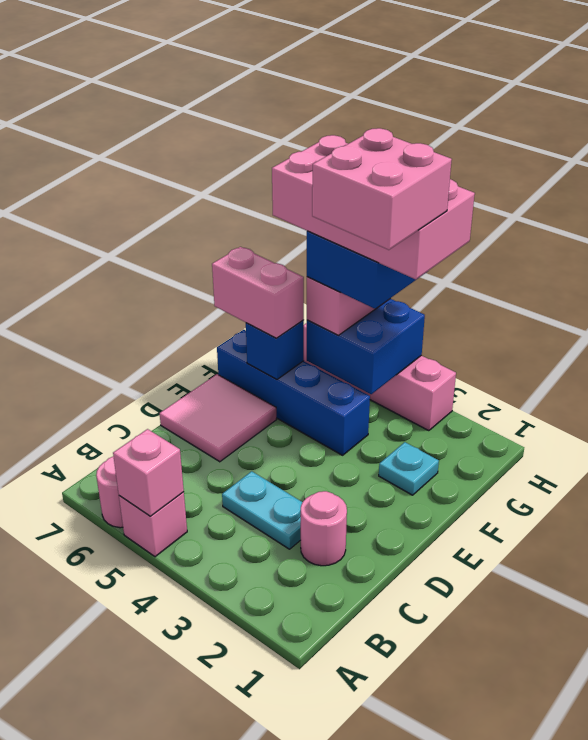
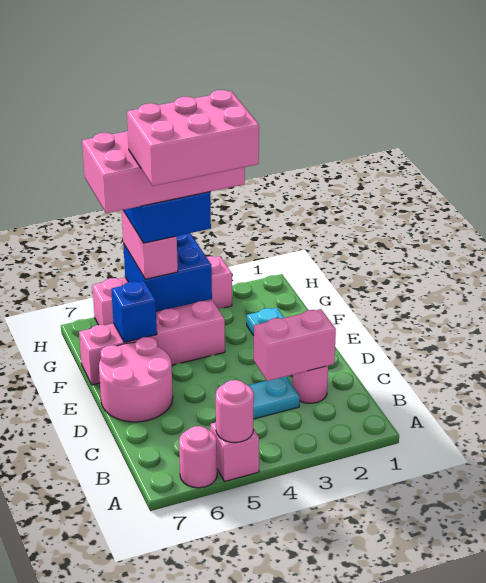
pink 1x1 brick [113,429,184,516] -> pink 1x1 round brick [216,380,254,443]
pink 2x2 tile [160,374,276,462] -> pink 2x2 round brick [99,337,173,422]
pink 2x2 brick [312,128,452,250] -> pink 2x3 brick [127,90,259,186]
blue 1x4 brick [217,330,370,455] -> pink 1x4 brick [79,300,225,385]
pink 1x2 brick [212,247,304,338] -> pink 1x2 brick moved to [254,309,336,381]

